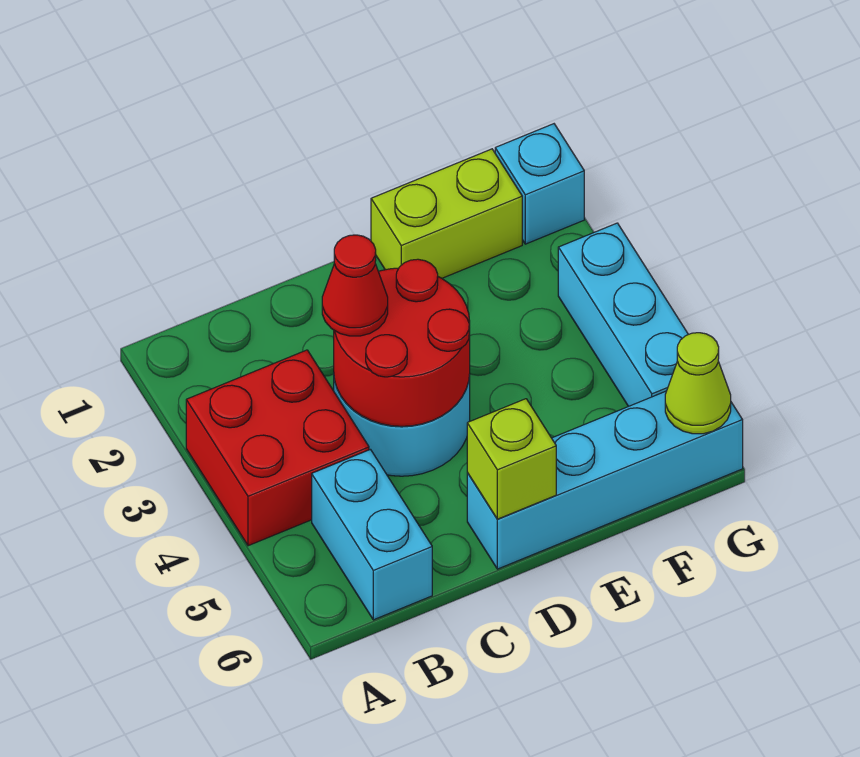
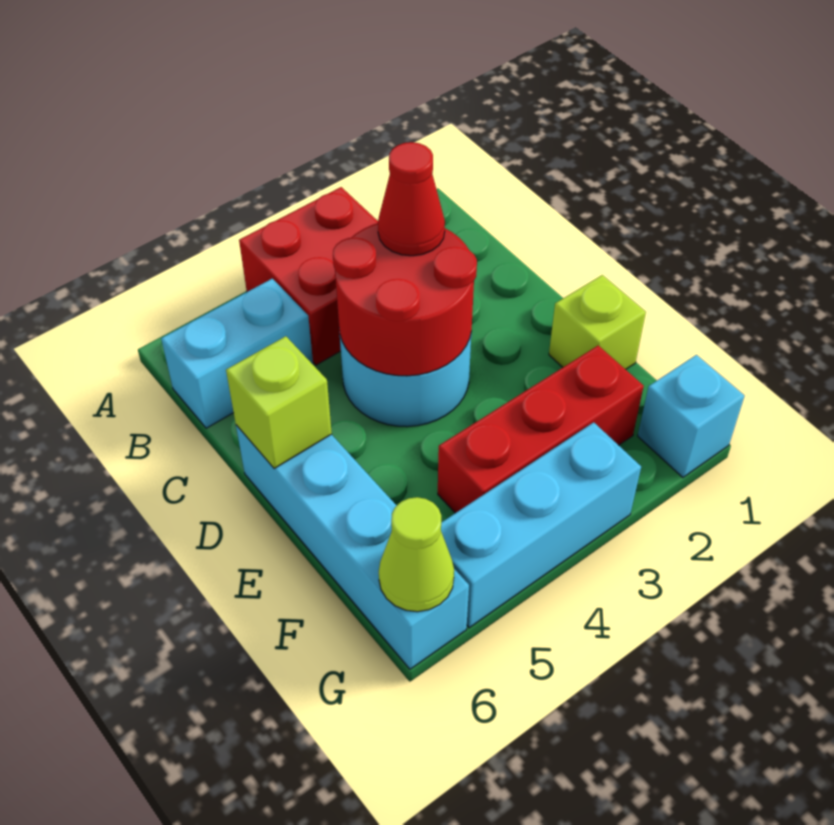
lime 1x2 brick [371,149,522,278] -> lime 1x1 brick [549,275,646,369]
none -> red 1x3 brick [438,345,644,513]

